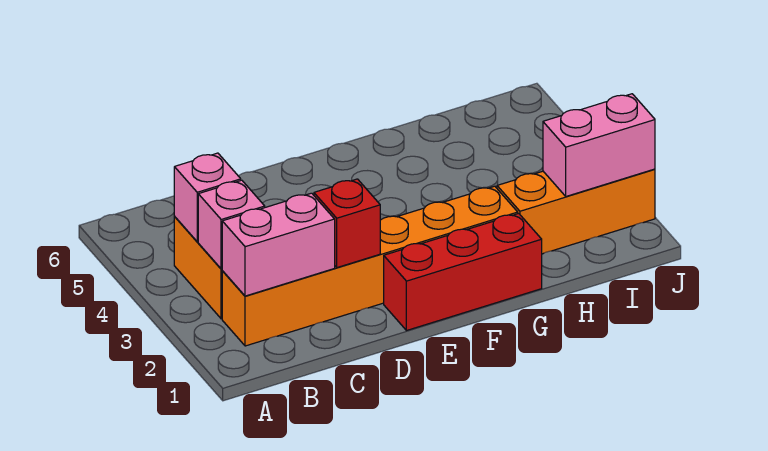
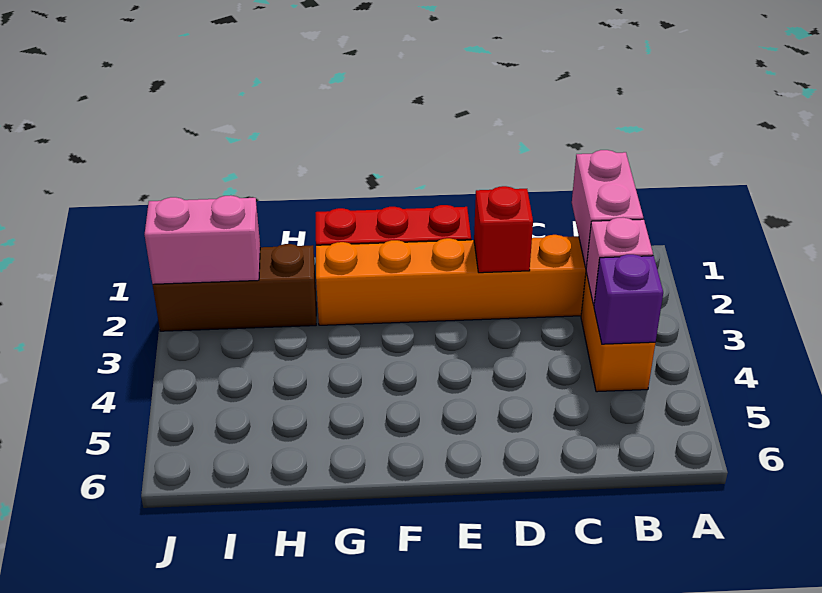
pink 1x2 brick [222,193,335,296] -> pink 1x2 brick turned to [572,150,643,268]
pink 1x1 brick [174,153,241,242] -> purple 1x1 brick [594,254,663,344]
orange 1x3 brick [497,169,655,254] -> brown 1x3 brick [153,244,316,331]

